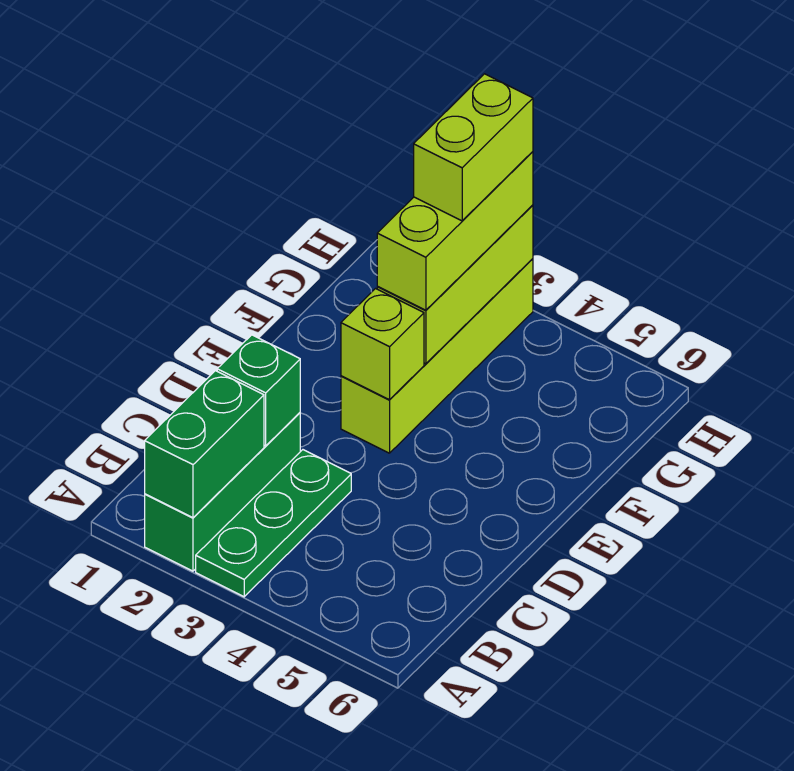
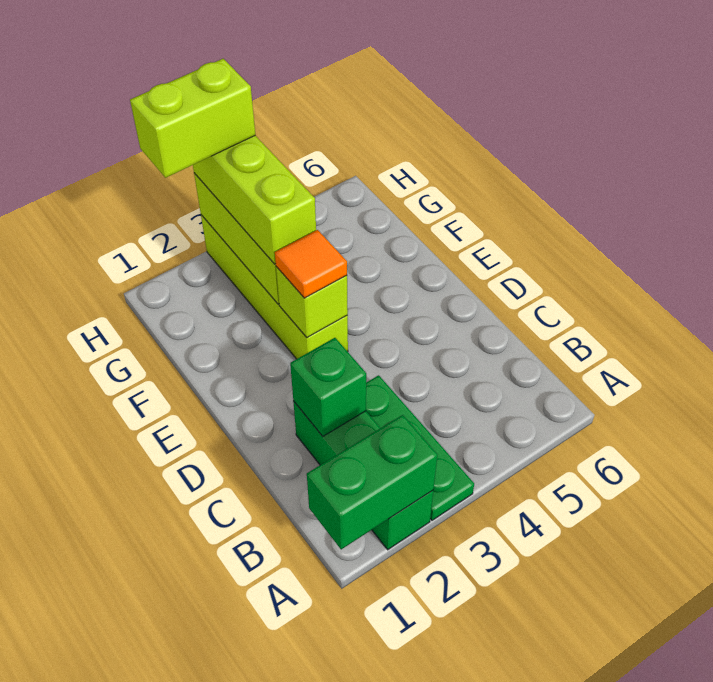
green 1x2 brick [145,371,264,518] -> green 1x2 brick turned to [307,415,437,549]
none -> orange 1x1 tile [275,230,347,298]
lime 1x2 brick [414,74,533,221] -> lime 1x2 brick turned to [130,59,255,178]

